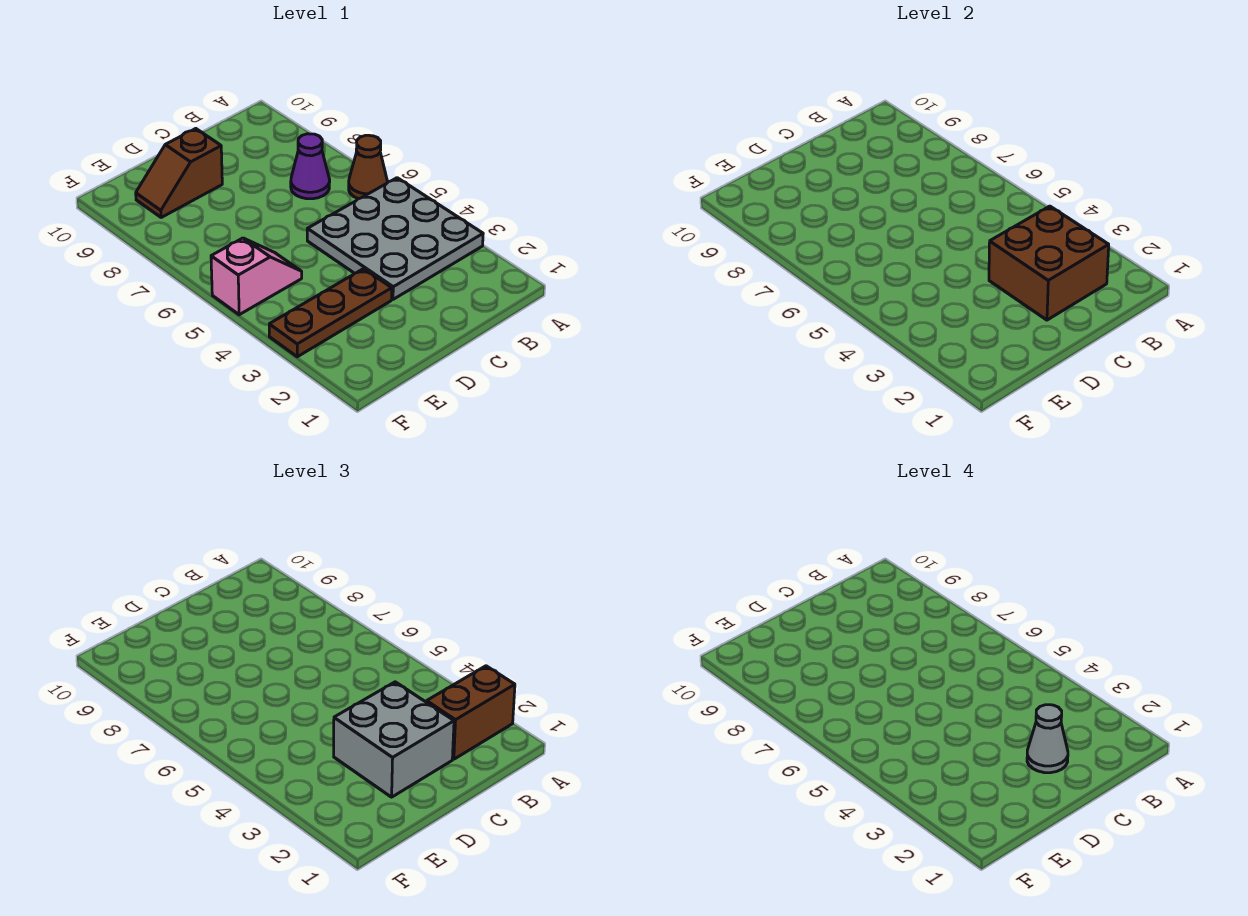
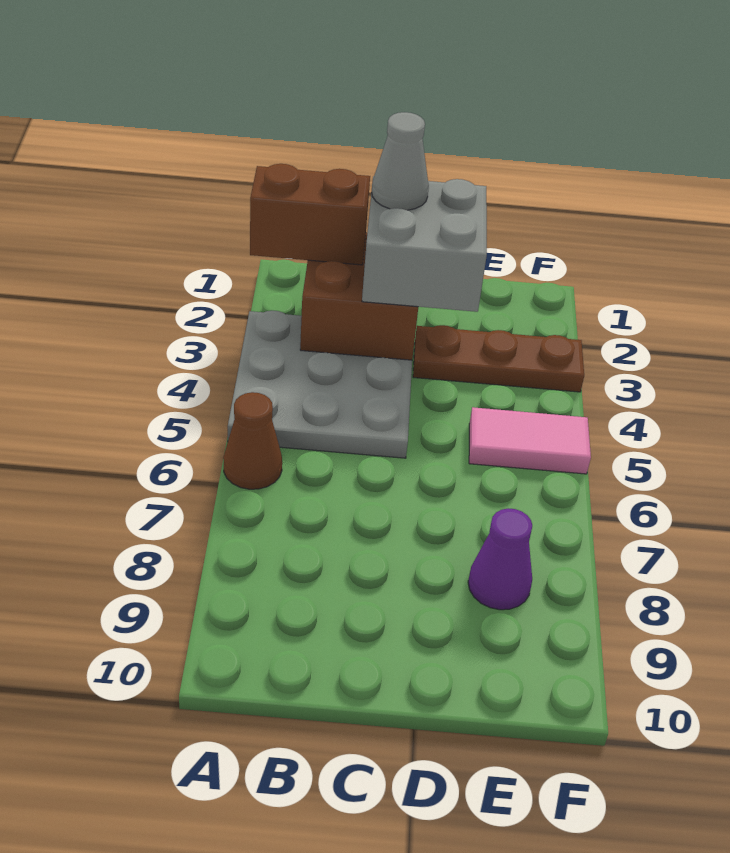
purple 1x1 cone [291,134,330,199] -> purple 1x1 cone moved to [468,508,532,610]
brown 1x2 slope [136,129,222,217] -> none
pink 1x2 slope [211,238,302,315] -> pink 1x2 tile [469,407,591,474]

